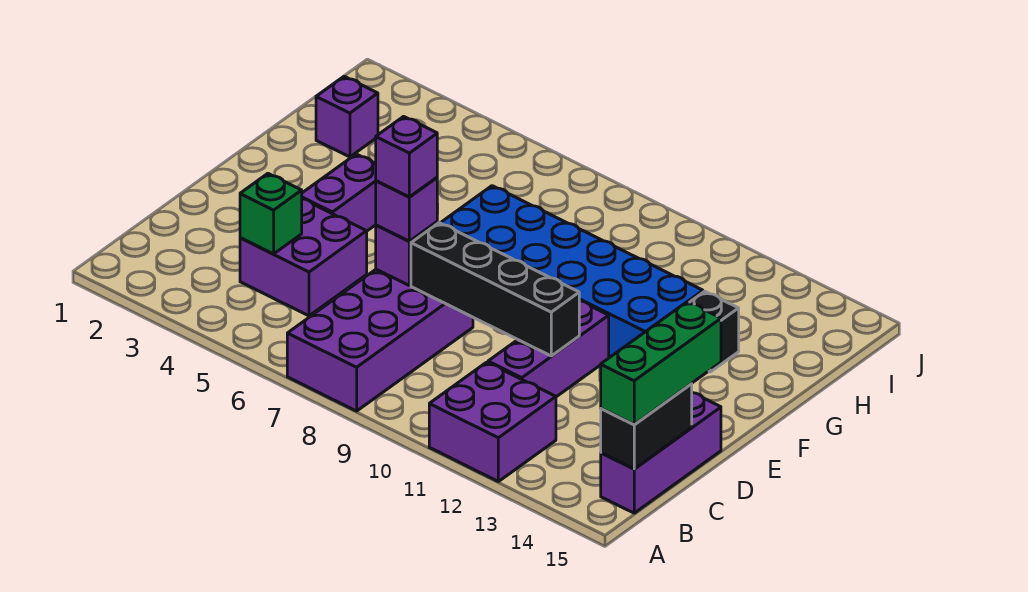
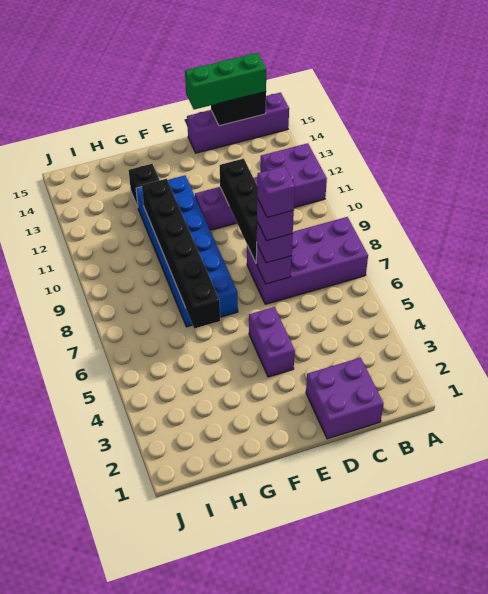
purple 1x3 brick [601,393,721,513] -> purple 1x4 brick [187,93,289,153]
purple 2x2 brick [240,199,367,316] -> purple 2x2 brick moved to [306,358,384,439]
green 1x1 brick [240,174,302,254] -> none
purple 1x2 brick [302,154,376,231] -> purple 1x2 brick turned to [249,307,295,377]
none -> black 1x6 brick [142,179,220,329]
purple 1x1 brick [316,76,378,157] -> purple 1x1 brick moved to [257,166,295,217]

